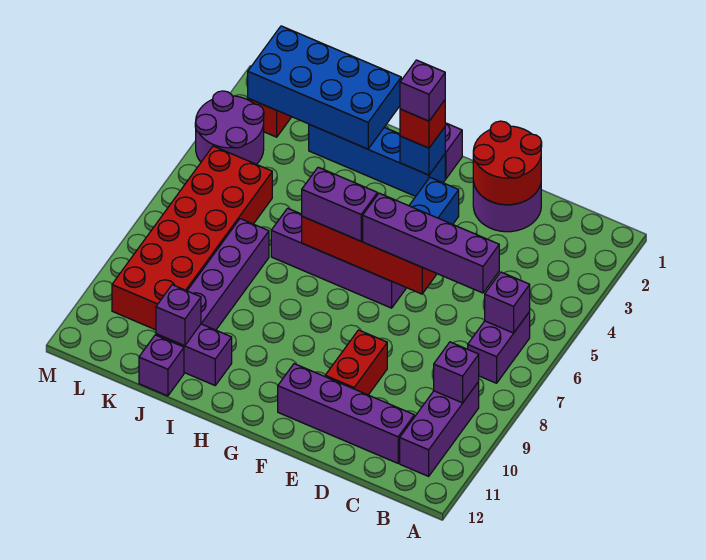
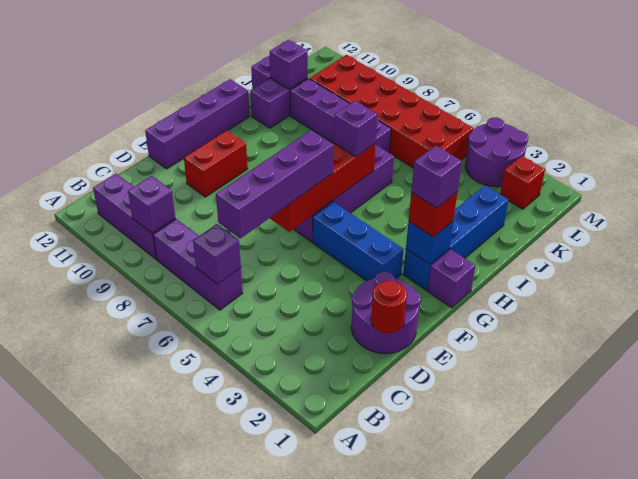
purple 1x2 brick [468,312,530,383] -> purple 1x3 brick [153,219,243,310]
purple 1x4 brick [278,364,414,463] -> purple 1x4 brick moved to [145,79,250,169]
red 2x2 round brick [473,121,542,205] -> red 1x1 round brick [371,281,407,333]
red 1x2 brick [325,330,387,395] -> red 1x2 brick turned to [184,131,248,197]
purple 1x2 brick [302,167,377,241] -> purple 1x1 brick [334,101,378,157]
blue 2x4 brick [248,26,401,149] -> none

